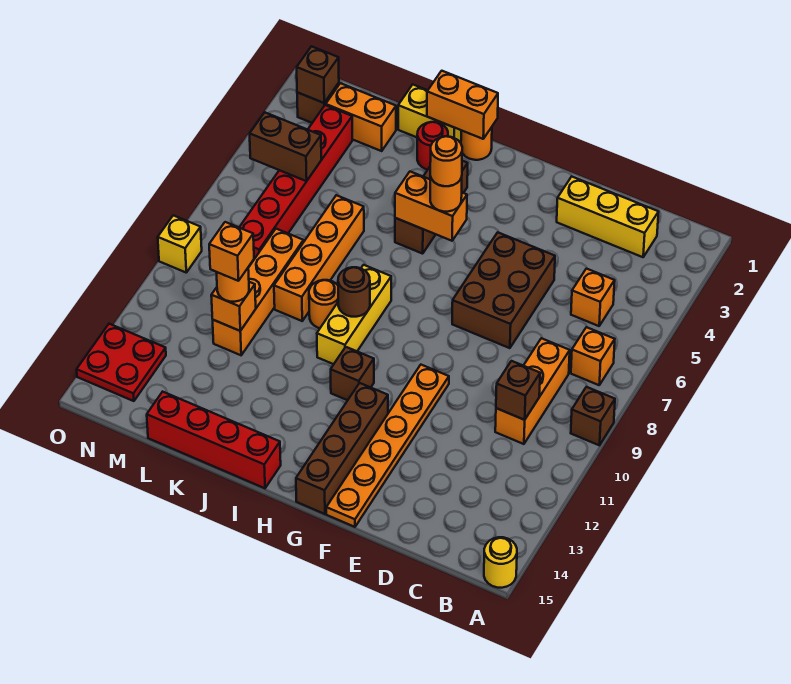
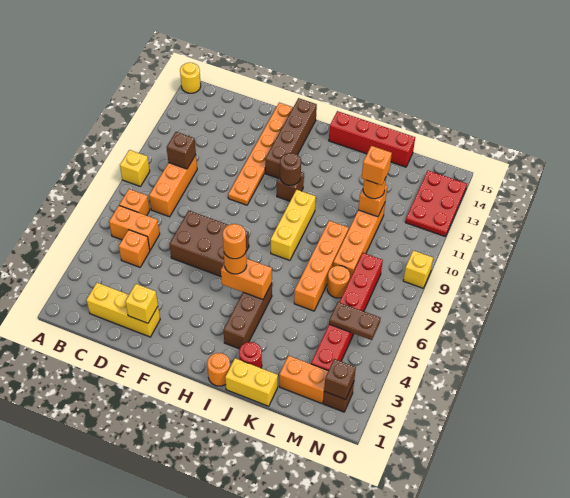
brown 1x1 brick [571,387,615,445] -> yellow 1x1 brick [120,150,150,187]
none -> yellow 1x1 brick [125,284,158,323]
brown 2x3 brick [452,232,555,348] -> brown 2x3 brick turned to [170,211,249,276]
orange 1x2 brick [427,71,498,139] -> orange 1x2 brick moved to [109,206,160,250]
brown 1x1 round brick [338,267,370,317] -> brown 1x1 round brick moved to [280,153,301,185]
orange 1x1 round brick [309,280,338,328] -> orange 1x1 round brick moved to [327,266,350,298]
brown 1x2 brick [250,112,321,181] -> brown 1x2 plate [329,302,381,340]
red 2x2 plate [77,324,166,401] -> red 2x3 plate [405,171,467,236]

